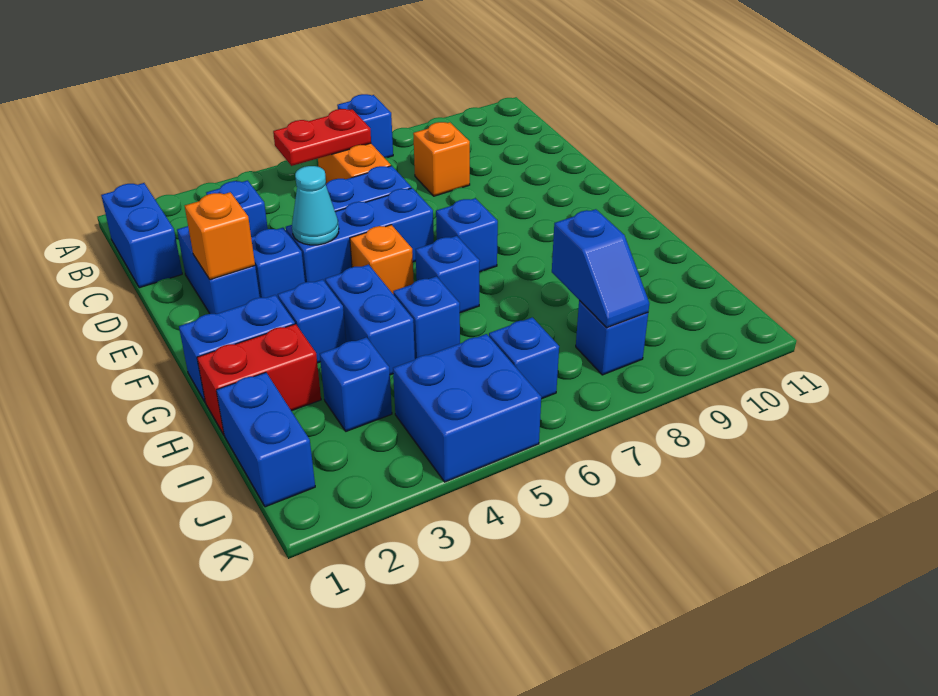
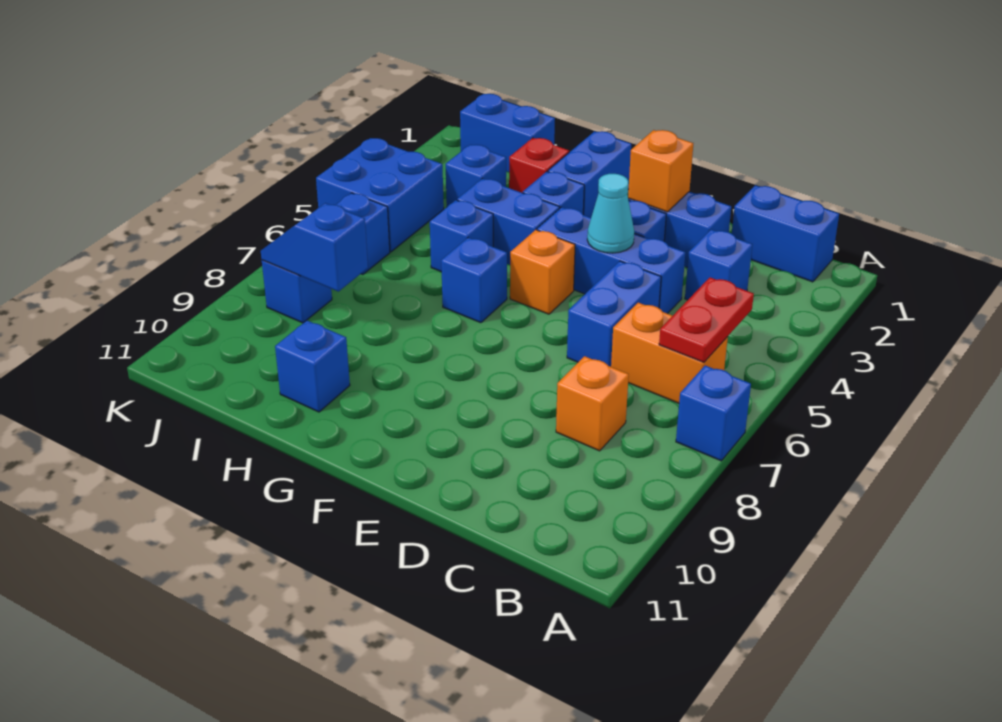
blue 1x3 brick [286,188,434,282] -> blue 1x3 brick turned to [537,207,686,314]
blue 1x1 brick [436,198,498,272] -> blue 1x1 brick moved to [275,320,350,412]
red 1x2 brick [197,324,321,435] -> red 1x1 brick [509,138,569,193]

